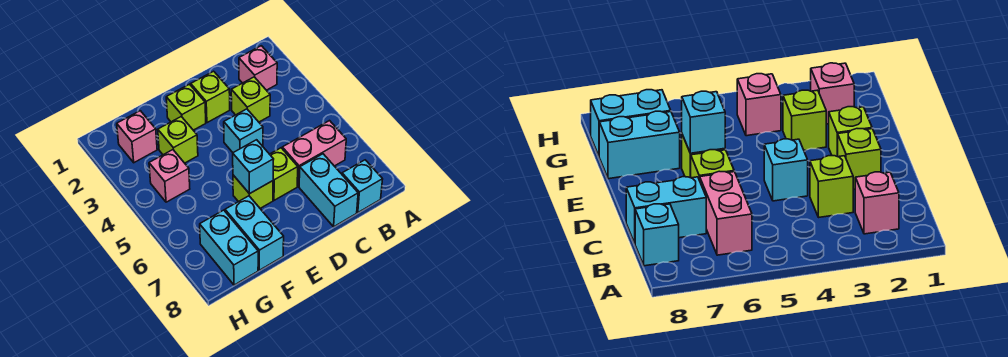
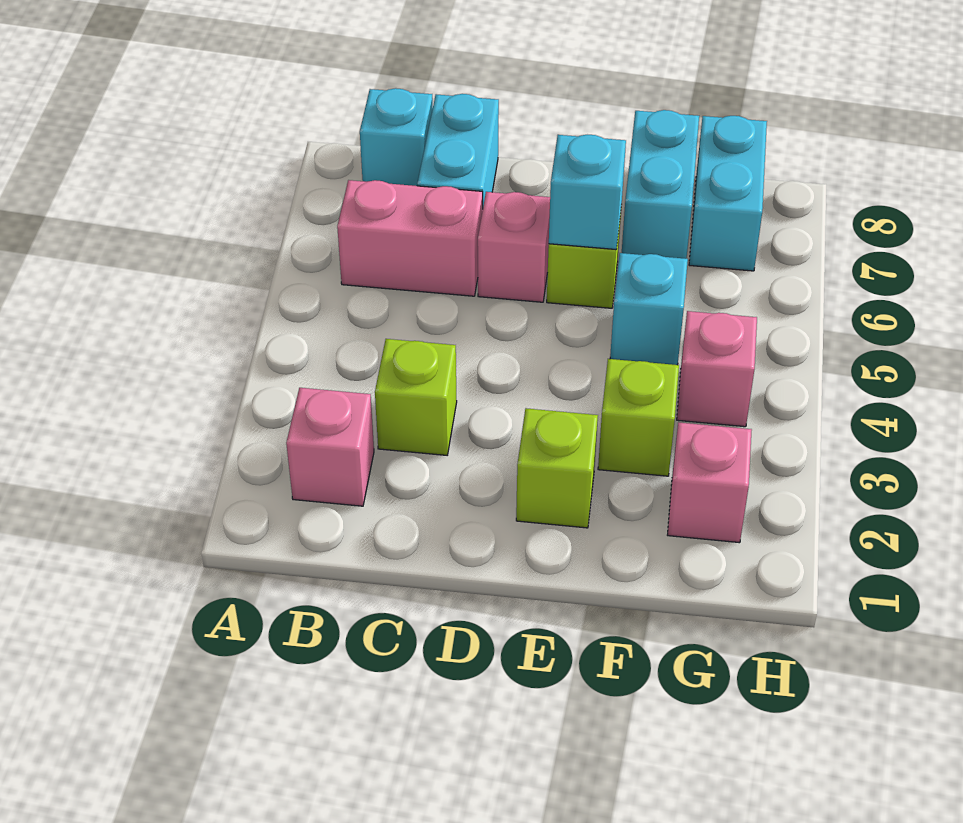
lime 1x1 brick [191,71,230,123] -> none
cyan 1x1 brick [224,109,263,153] -> cyan 1x1 brick moved to [610,253,688,365]
lime 1x1 brick [270,148,298,200] -> pink 1x1 brick [478,192,550,302]

